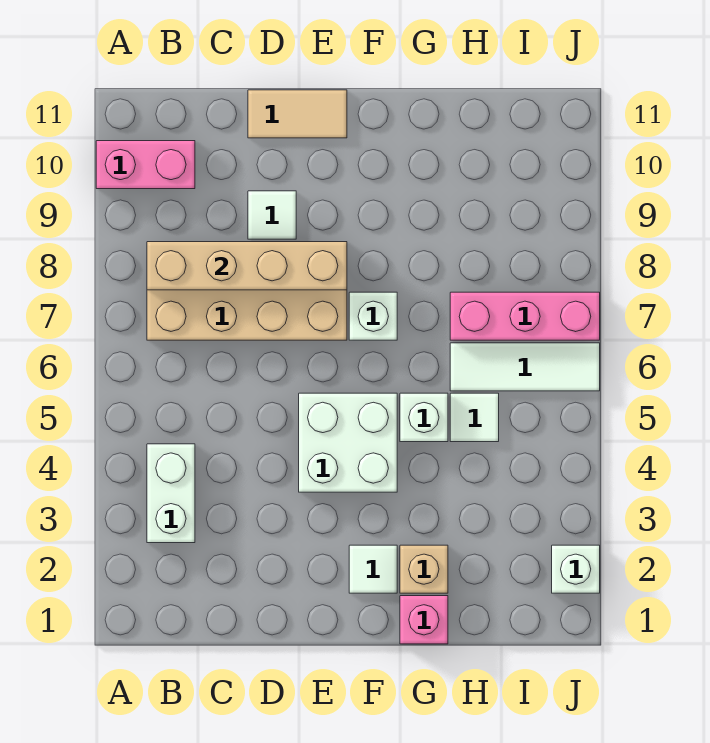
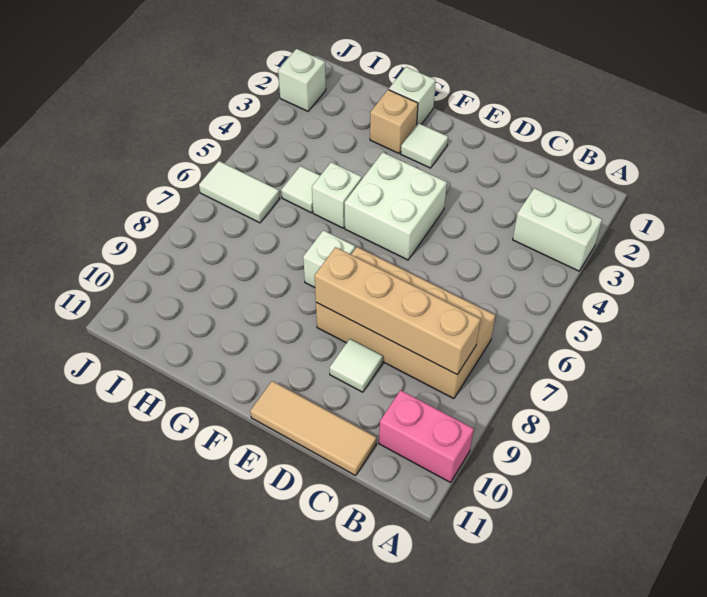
white 1x2 brick [147,444,195,543] -> white 1x2 brick turned to [513,188,602,271]
tan 1x2 tile [248,90,347,138] -> tan 1x3 tile [250,381,376,475]
pink 1x1 brick [400,596,448,644] -> white 1x1 brick [389,67,436,124]
white 1x3 tile [450,343,600,391] -> white 1x2 tile [199,161,280,223]
pink 1x3 brick [450,292,600,340] -> none

